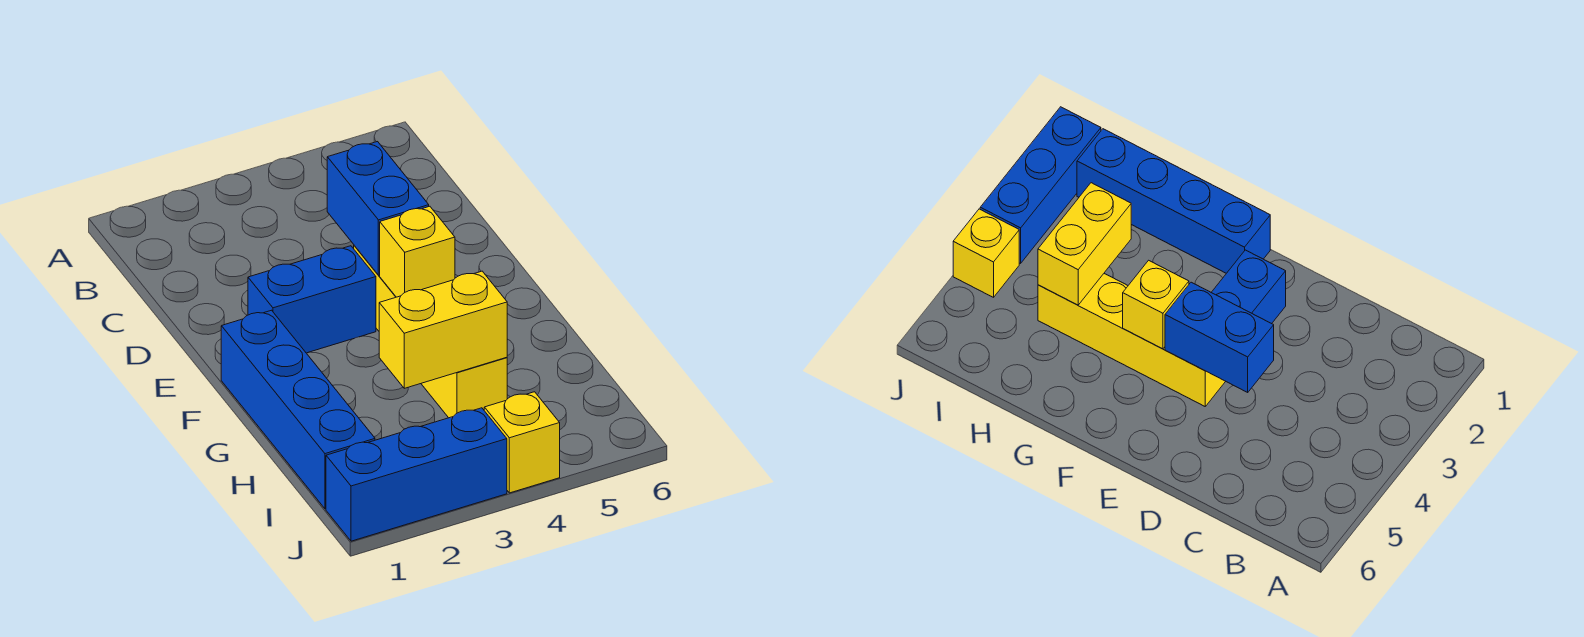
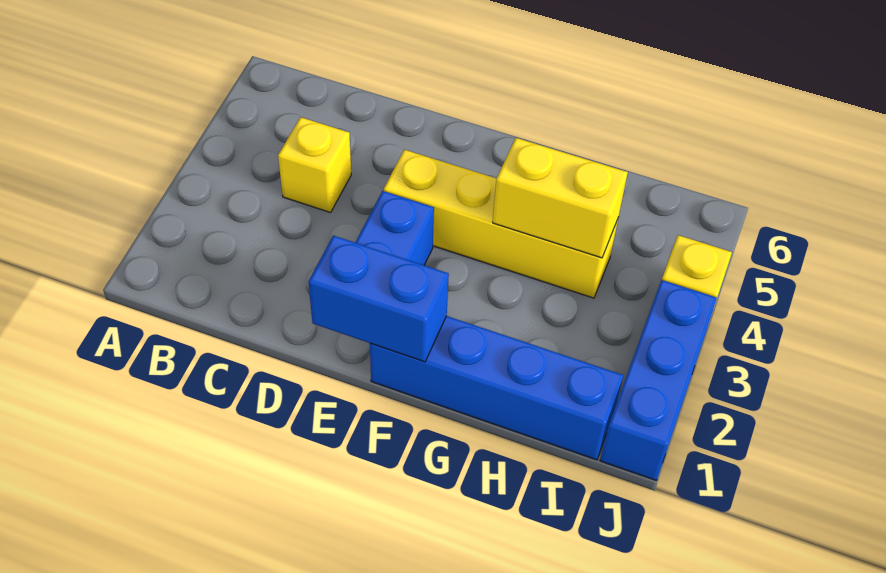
blue 1x2 brick [327,142,429,275] -> blue 1x2 brick moved to [308,236,449,362]
yellow 1x1 brick [380,206,455,297] -> yellow 1x1 brick moved to [278,117,351,213]
yellow 1x2 brick [379,271,507,388] -> yellow 1x2 brick turned to [493,138,628,258]

